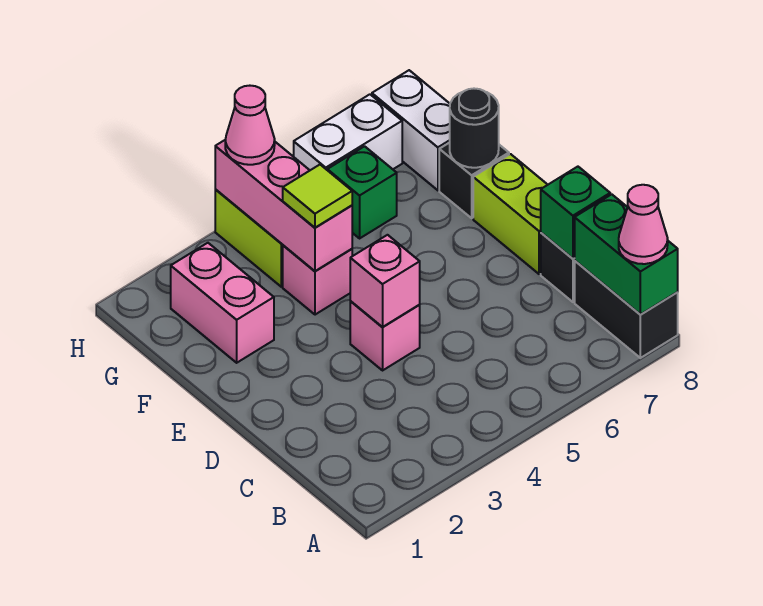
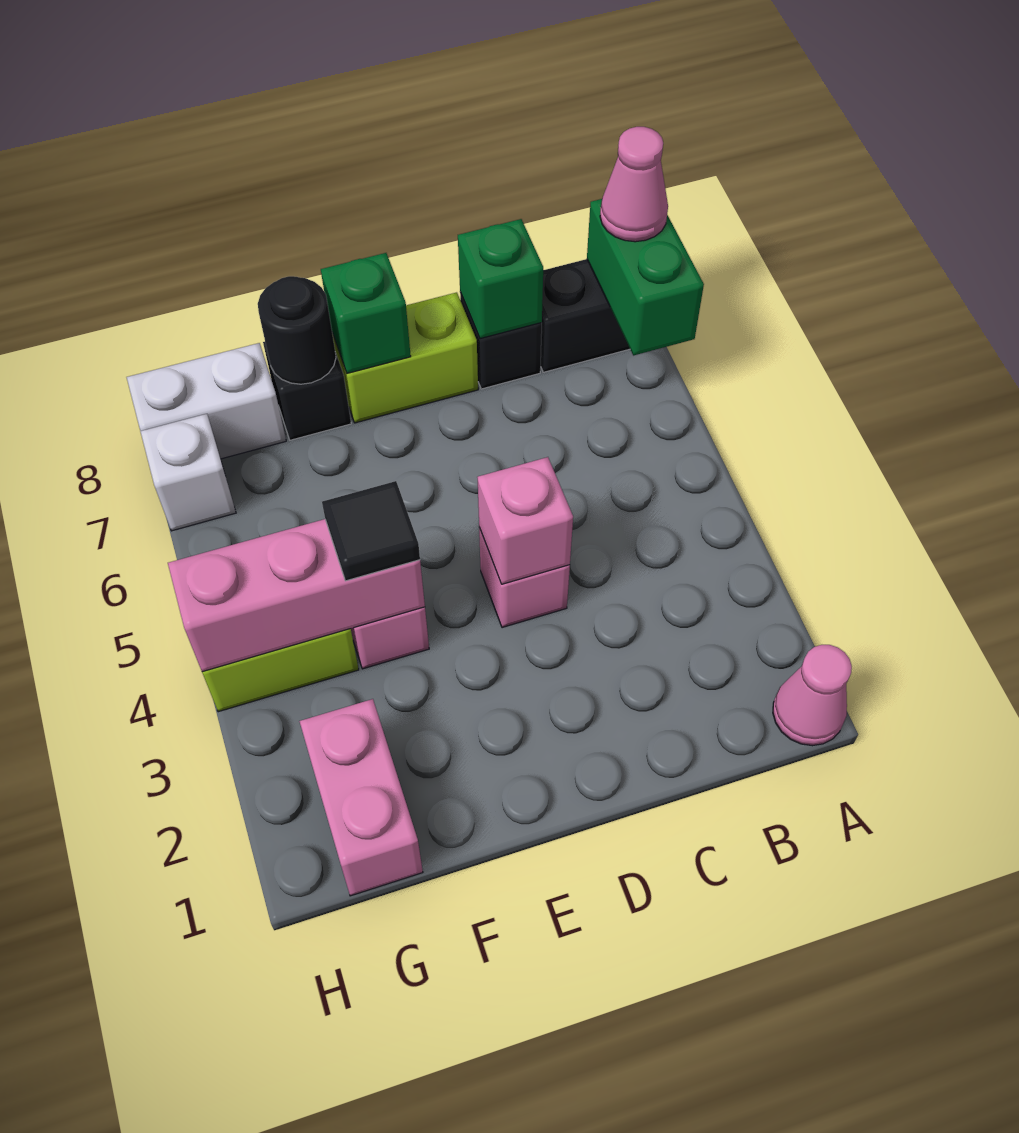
green 1x2 brick [575,194,678,314] -> green 1x2 brick turned to [587,199,704,356]
pink 1x2 brick [171,243,274,363] -> pink 1x2 brick turned to [299,699,423,896]
lime 1x1 tile [283,165,352,228] -> black 1x1 tile [322,481,420,581]
green 1x1 brick [327,146,397,238] -> green 1x1 brick moved to [321,253,411,373]
pink 1x1 cone [225,86,275,165] -> pink 1x1 cone moved to [773,645,852,746]
white 1x2 brick [294,94,402,170] -> white 1x1 brick [140,414,236,531]

